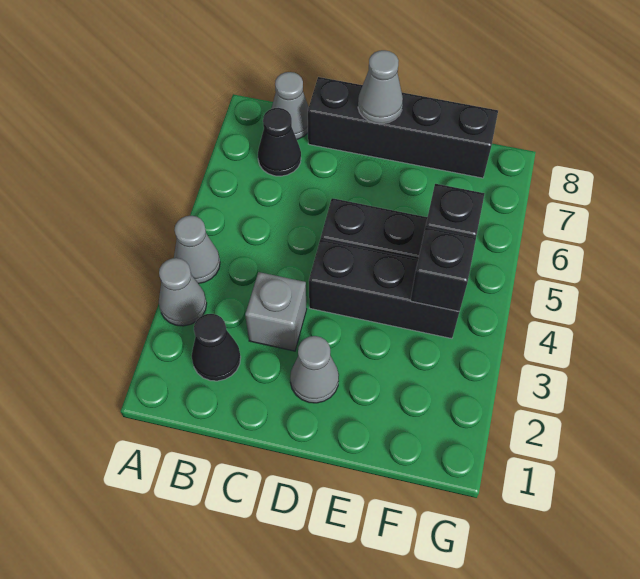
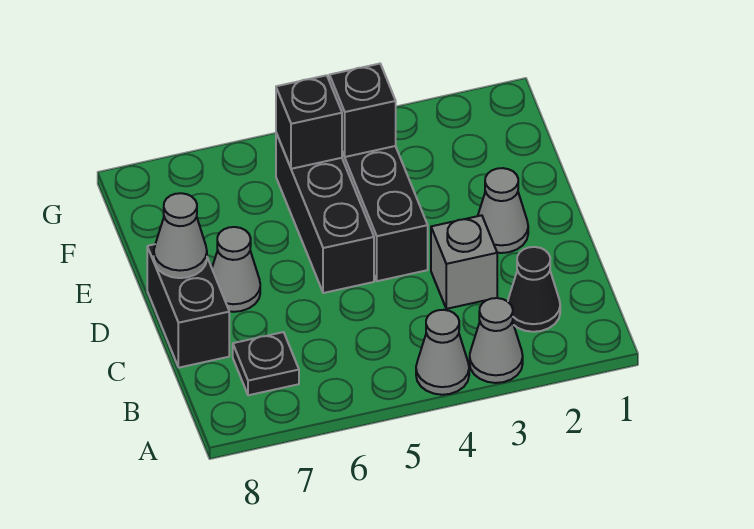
black 1x1 cone [258,108,301,176] -> black 1x1 plate [233,332,299,395]
grey 1x1 cone [271,72,309,139] -> grey 1x1 cone moved to [212,227,260,312]
black 1x4 brick [308,77,498,178] -> black 1x2 brick [147,244,229,368]

